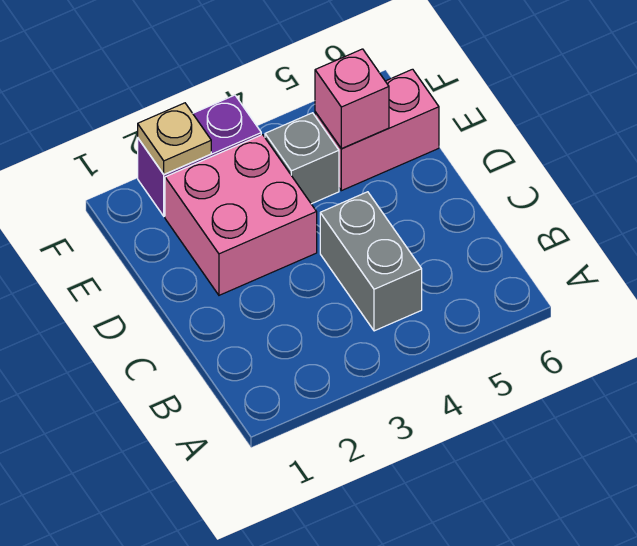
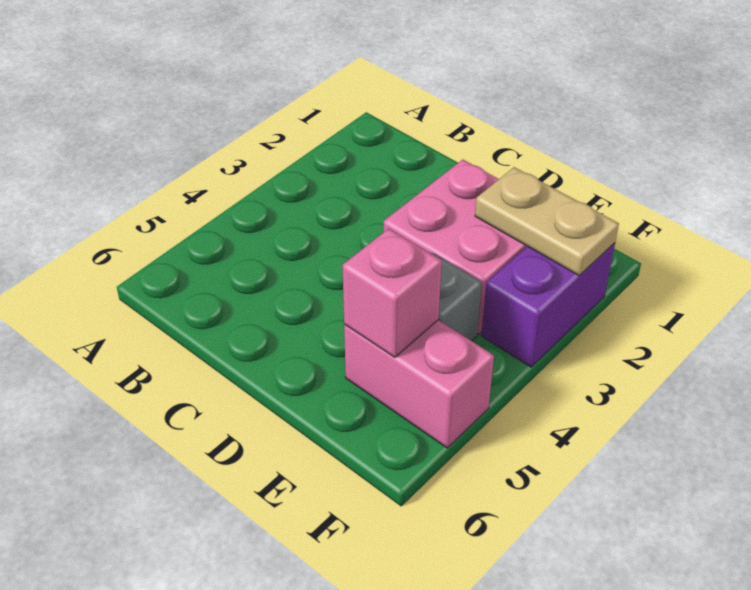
grey 1x2 brick [320,192,422,331] -> none
pink 1x2 brick [315,69,439,191] -> pink 1x2 brick turned to [344,320,494,448]
tan 1x1 plate [138,103,211,174] -> tan 1x2 plate [475,167,619,276]

